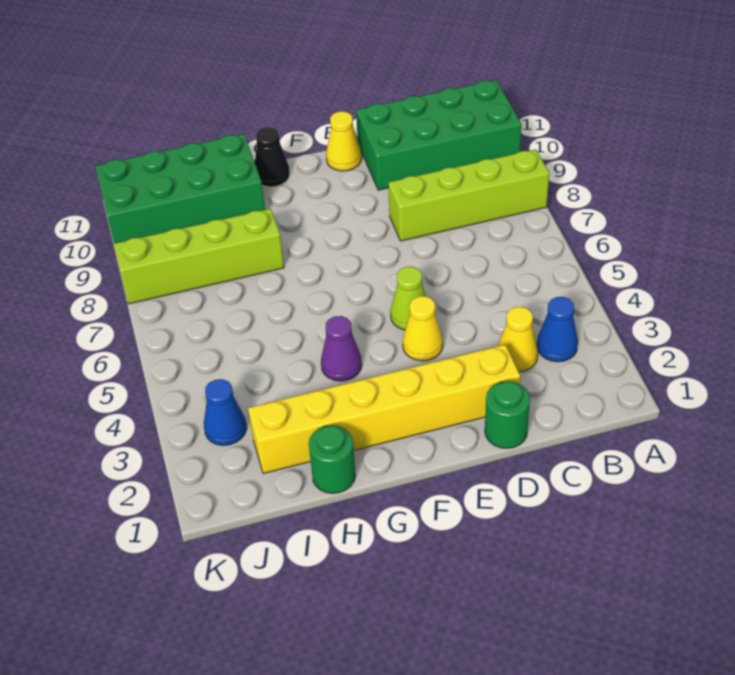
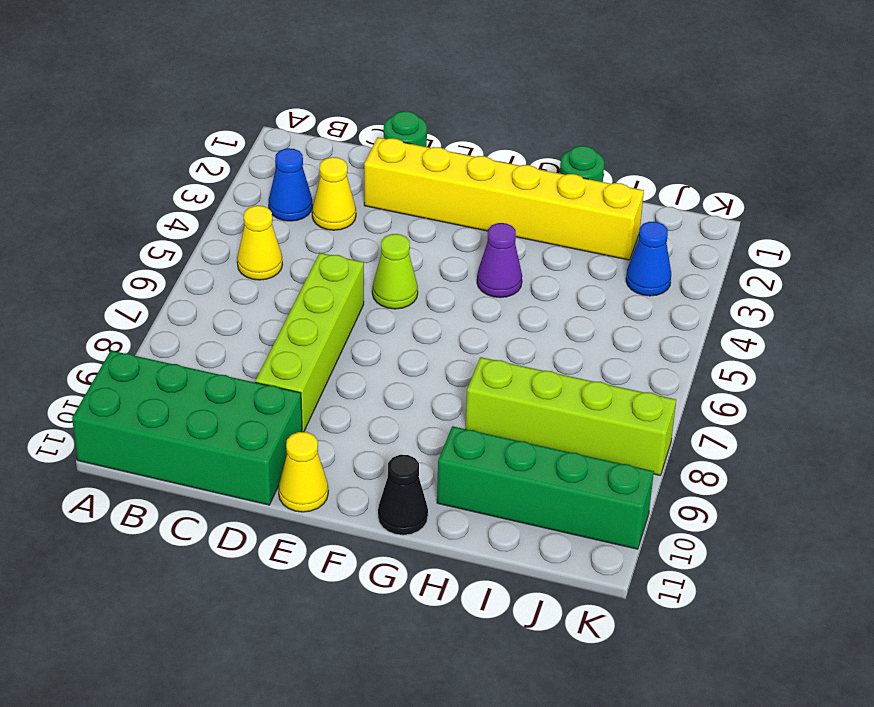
lime 1x4 brick [389,149,549,241] -> lime 1x4 brick turned to [255,253,364,432]
yellow 1x1 cone [403,296,443,361] -> yellow 1x1 cone moved to [237,206,282,280]
green 2x4 brick [95,134,265,244] -> green 1x4 brick [437,426,654,549]

